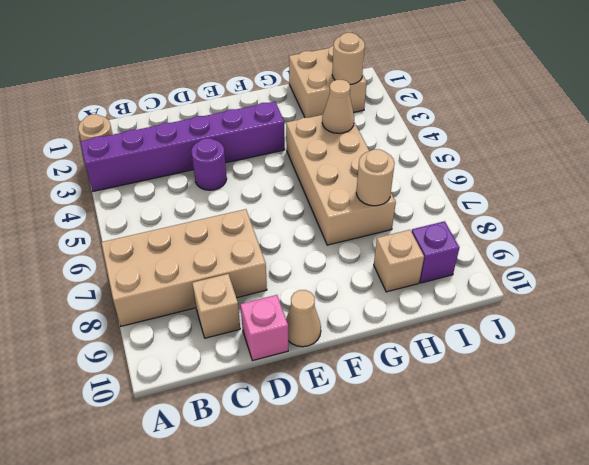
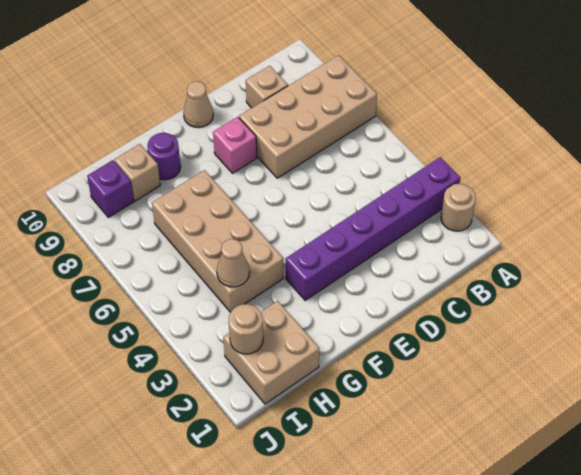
purple 1x1 round brick [191,138,227,190] -> purple 1x1 round brick moved to [147,133,181,180]
pink 1x1 brick [240,295,288,361] -> pink 1x1 brick moved to [213,117,257,173]
tan 1x1 round brick [356,149,395,206] -> none

